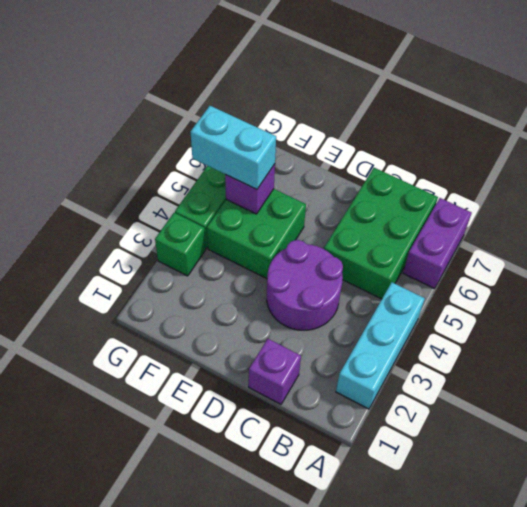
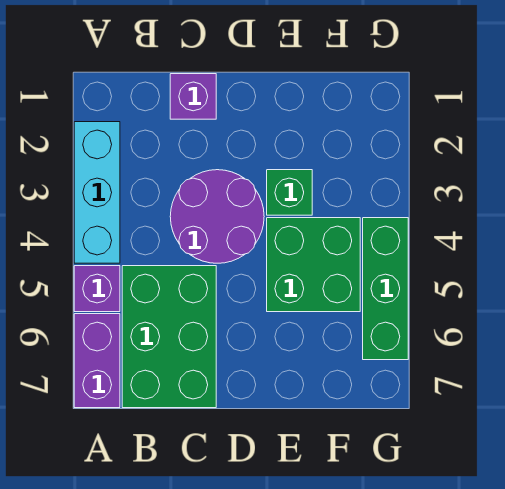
purple 1x1 brick [225,164,275,214] -> purple 1x1 brick moved to [74,266,120,312]
cyan 1x2 brick [191,106,276,189] -> none
green 1x1 brick [155,213,206,276] -> green 1x1 brick moved to [267,170,312,215]

